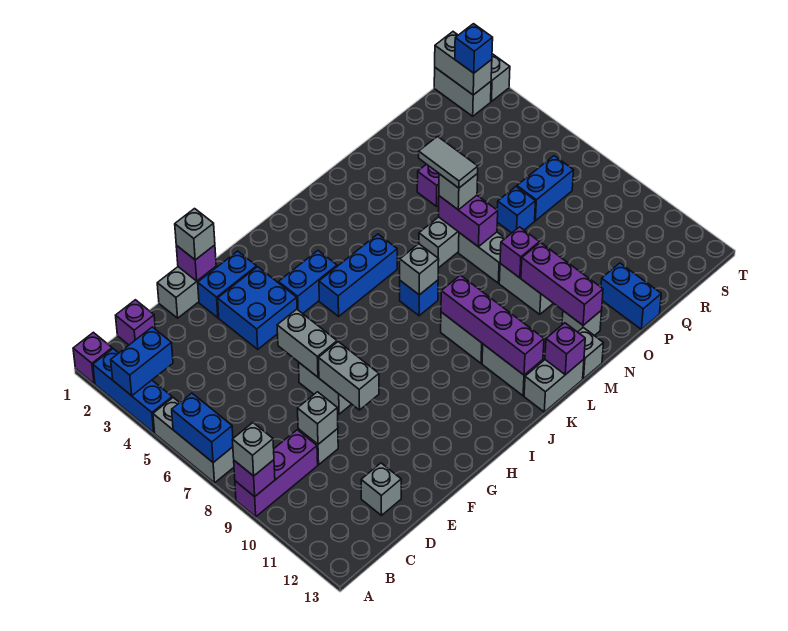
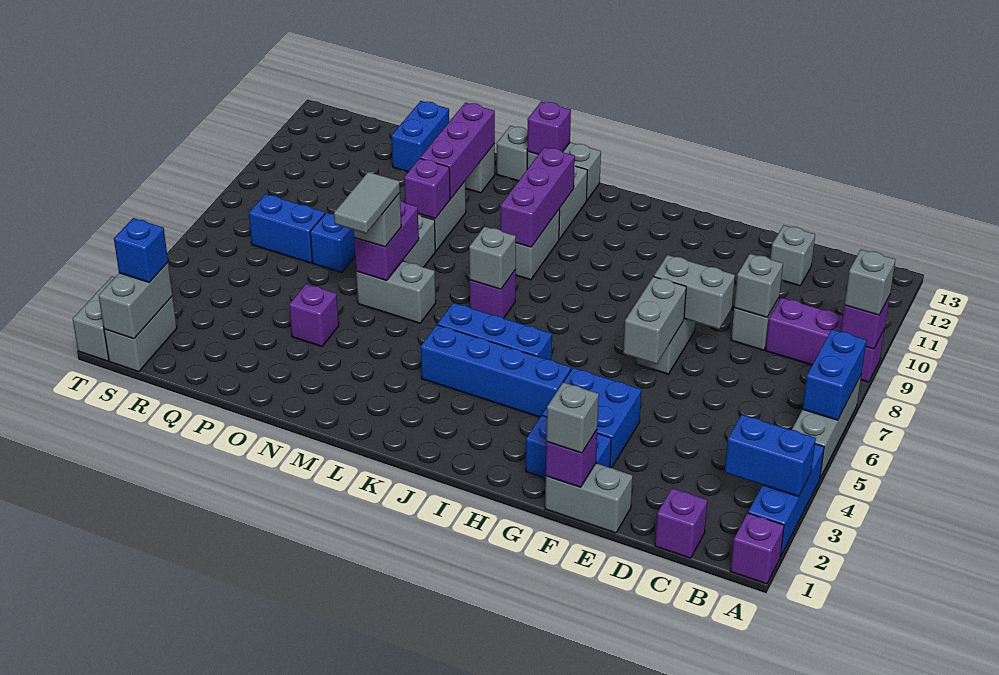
grey 1x2 brick [318,342,379,410] -> grey 1x2 brick turned to [654,255,735,329]
blue 1x2 brick [279,251,337,313] -> blue 1x4 brick [421,325,571,417]
blue 1x1 brick [400,280,438,316] -> purple 1x1 brick [470,270,516,318]
purple 1x4 brick [441,275,544,375] -> purple 1x3 brick [501,147,575,247]

